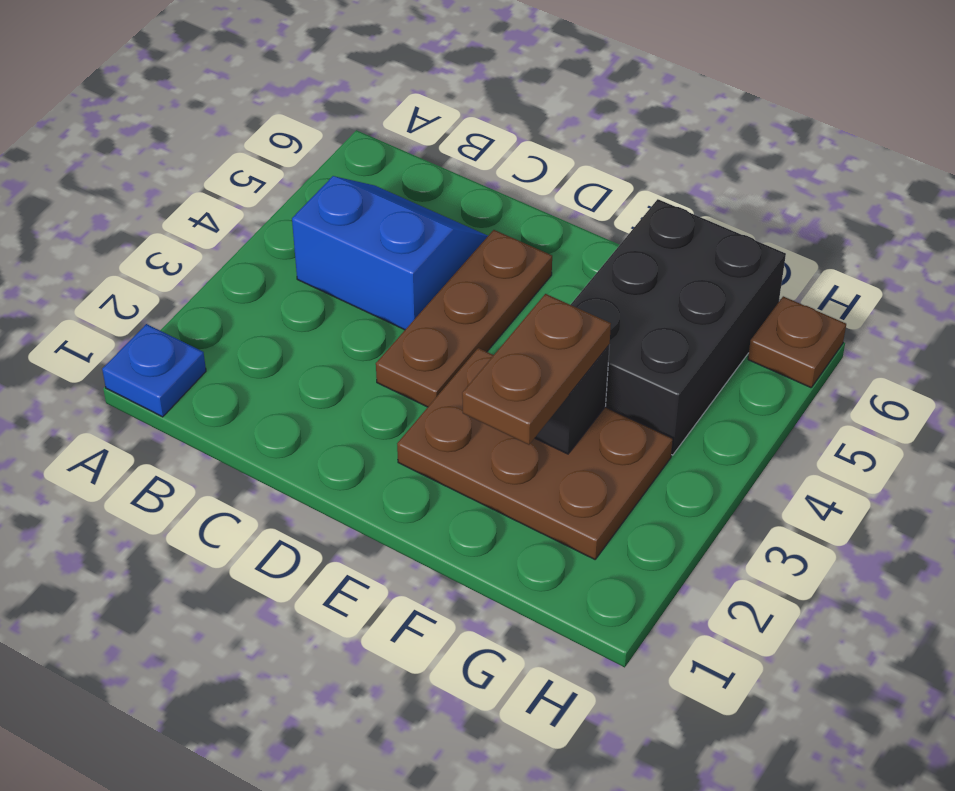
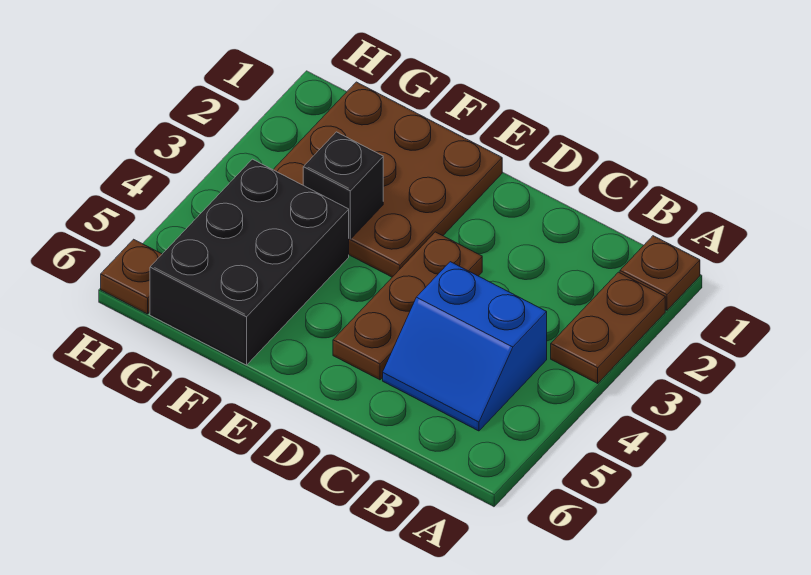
blue 1x1 plate [102,324,206,417] -> brown 1x1 plate [620,236,700,310]
brown 2x3 plate [397,348,673,559] -> brown 3x3 plate [273,82,502,277]
brown 1x2 plate [462,294,611,445] -> brown 1x2 plate moved to [551,272,665,383]

